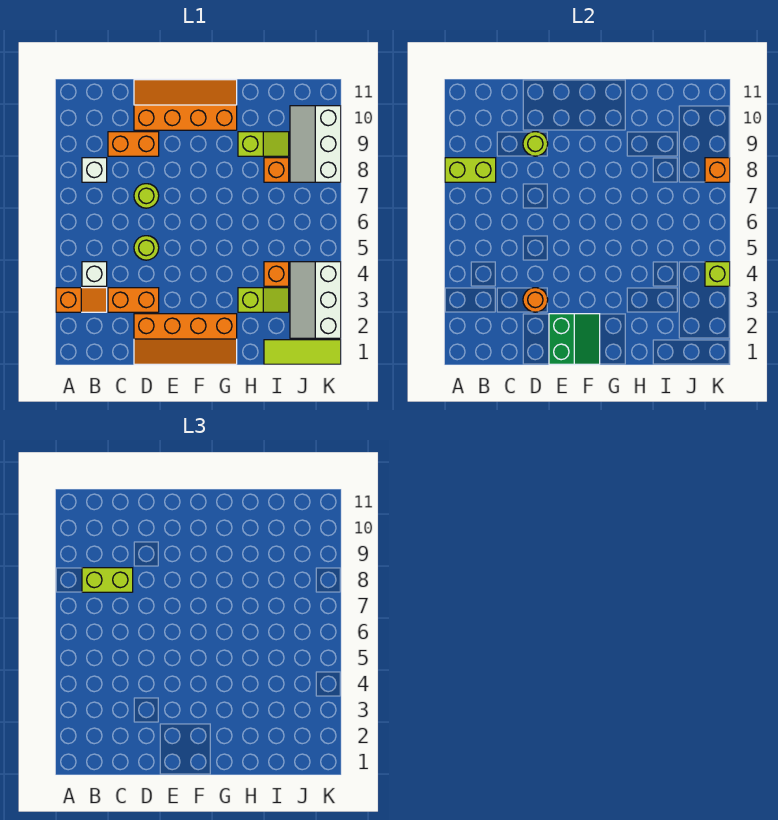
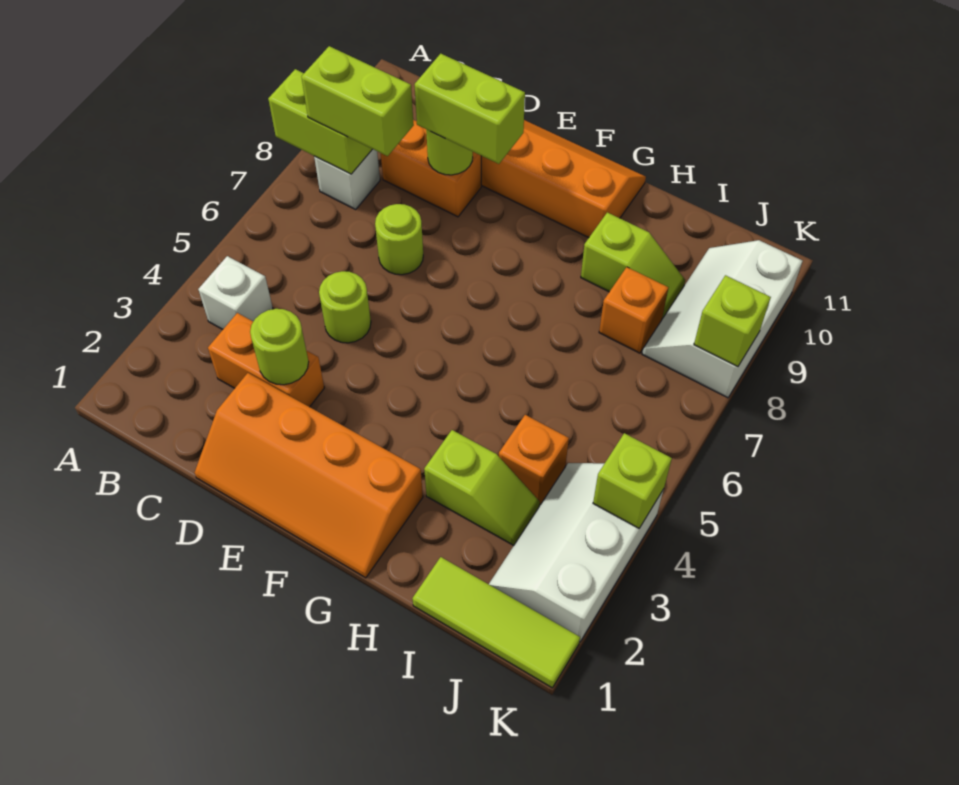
orange 1x2 slope [56,288,107,312] -> none
orange 1x1 round brick [523,288,548,312] -> lime 1x1 round brick [250,309,309,385]
none -> lime 1x2 brick [415,54,525,164]
green 2x2 slope [549,314,600,364] -> none
orange 1x1 brick [705,158,730,182] -> lime 1x1 brick [694,275,771,367]

